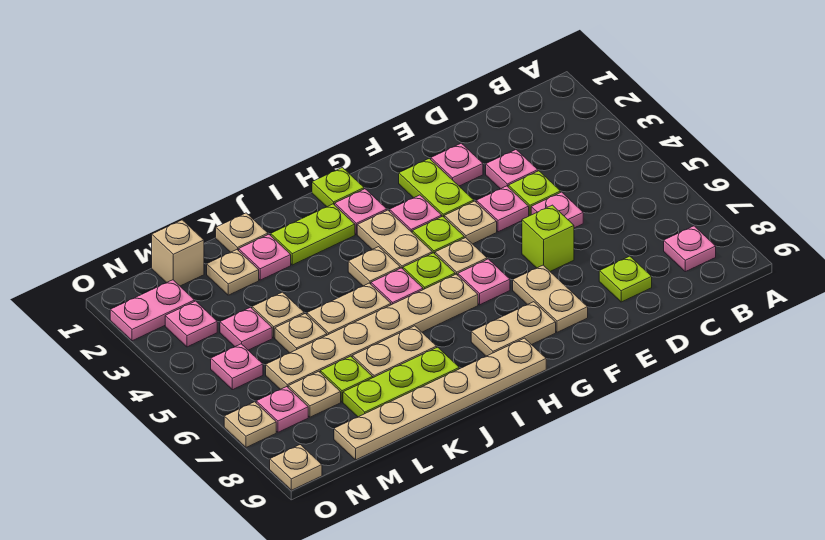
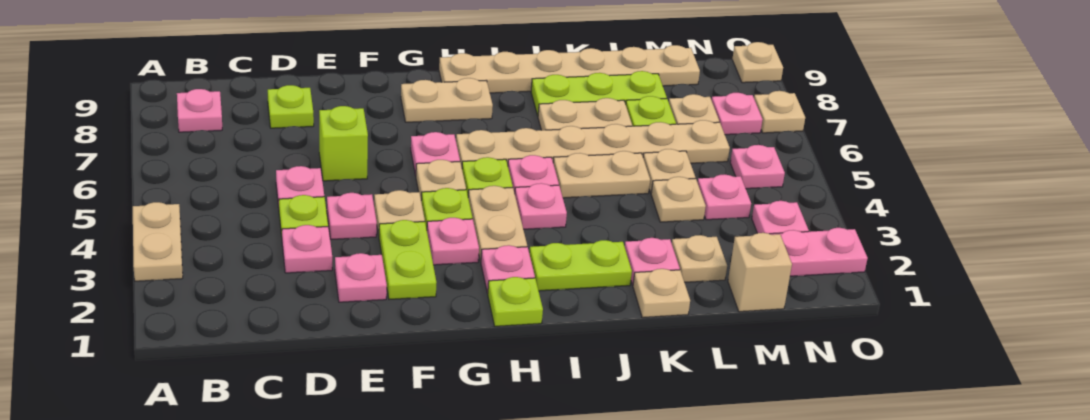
tan 1x2 plate [513,265,588,332] -> tan 1x2 plate moved to [133,202,183,281]
tan 1x1 plate [348,247,400,286] -> pink 1x1 plate [515,183,567,229]

